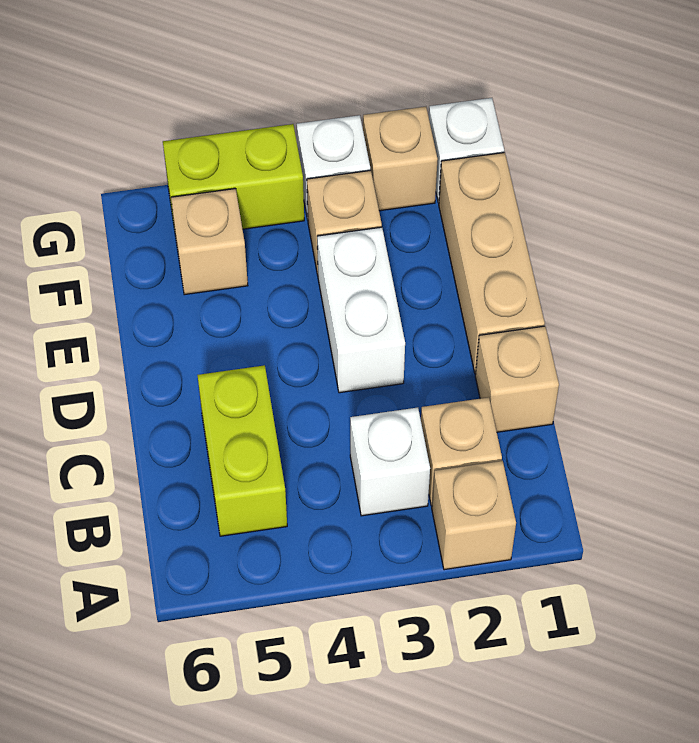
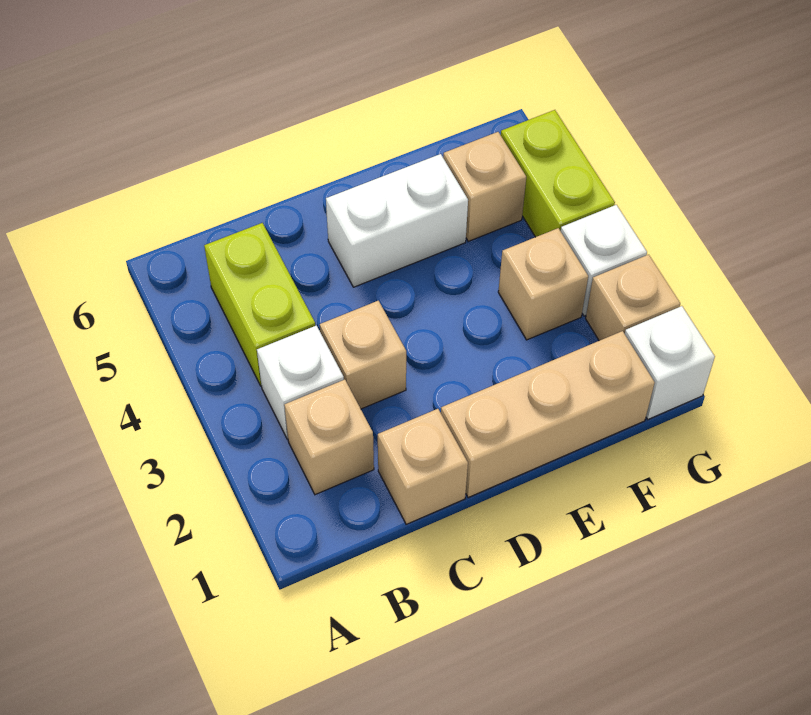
tan 1x1 brick [432,461,516,570] -> tan 1x1 brick moved to [320,301,406,409]
lime 1x2 brick [197,365,287,536] -> lime 1x2 brick turned to [204,223,315,386]
white 1x2 brick [317,227,405,393] -> white 1x2 brick moved to [326,154,468,287]

